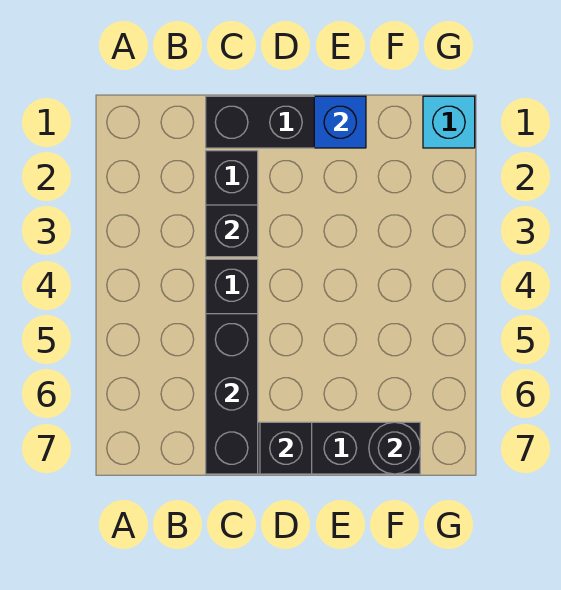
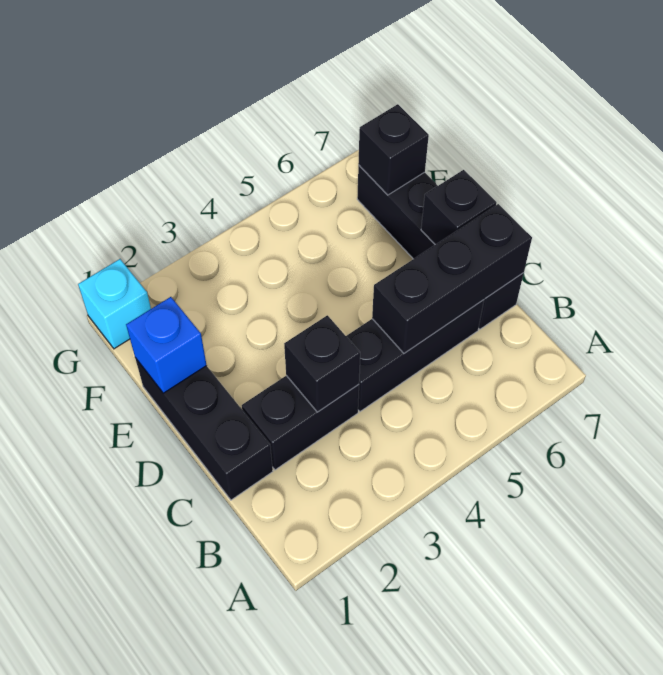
black 1x1 round brick [369,422,420,474] -> black 1x1 brick [358,104,429,195]

